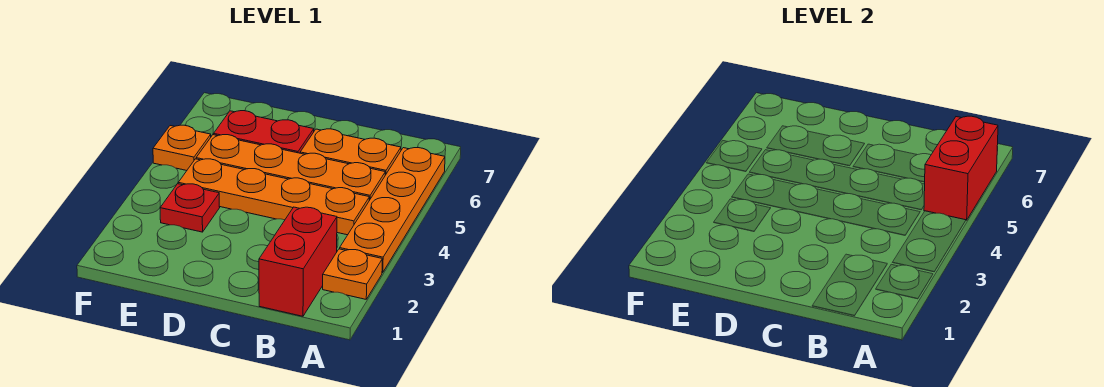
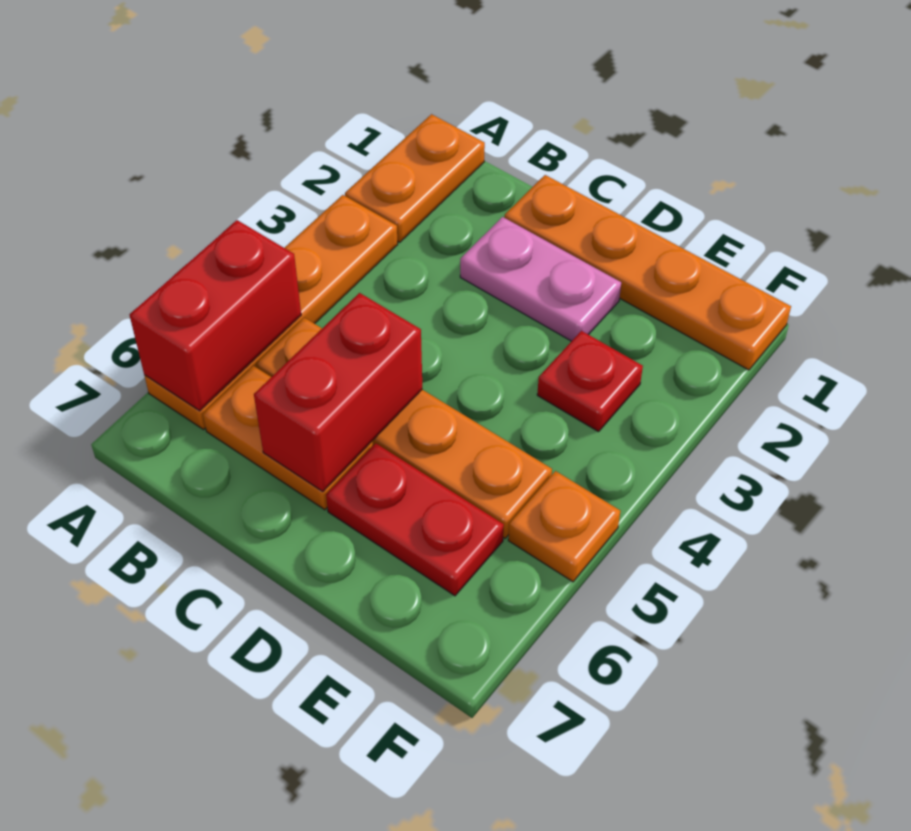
orange 1x1 plate [323,249,382,299] -> orange 1x2 plate [345,114,485,242]
red 1x2 brick [259,207,337,316] -> red 1x2 brick moved to [254,293,422,492]
orange 1x4 plate [178,159,369,235] -> orange 1x4 plate moved to [504,175,791,370]
none -> pink 1x2 plate [460,217,621,341]

